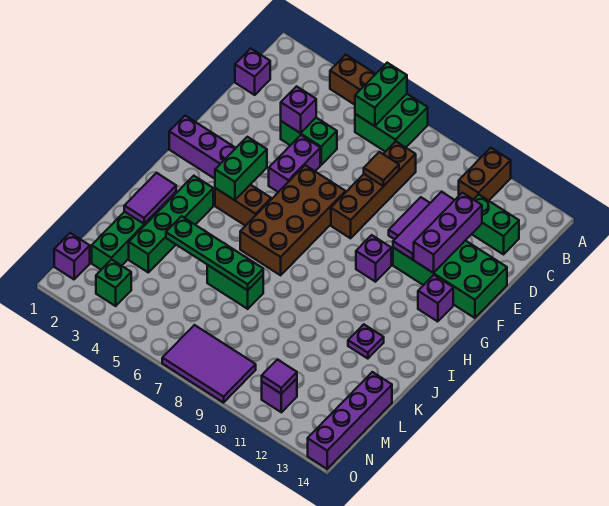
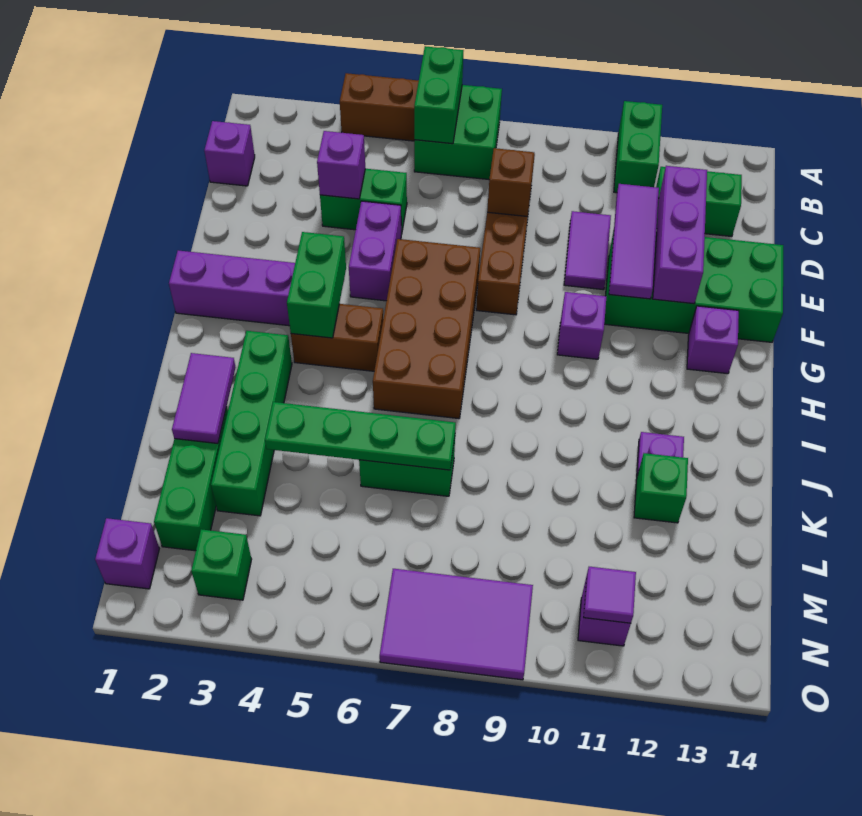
brown 1x2 brick [459,148,511,201] -> green 1x2 brick [614,101,662,193]
brown 1x1 tile [364,152,399,186] -> brown 1x1 brick [487,148,534,216]
none -> green 1x1 brick [634,453,688,523]
purple 1x4 brick [308,372,392,469] -> none

